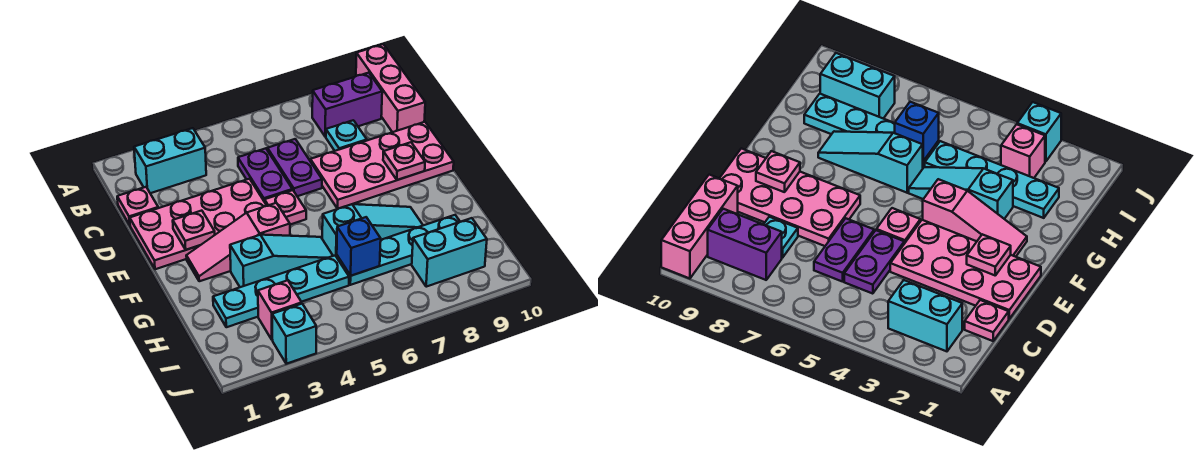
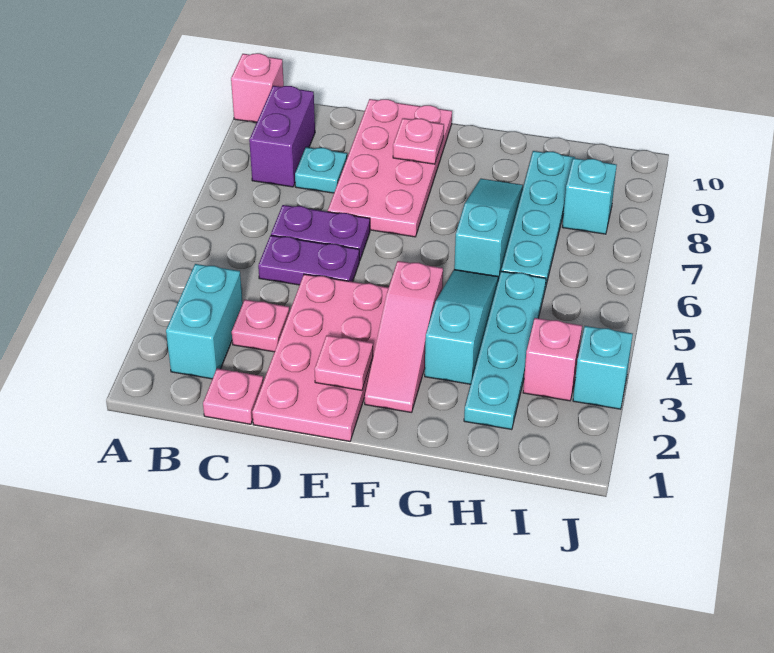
pink 1x3 brick [356,44,425,132] -> pink 1x1 brick [231,53,284,123]
pink 1x1 plate [265,190,306,225] -> pink 1x1 plate moved to [232,300,289,352]
blue 1x1 brick [337,217,381,276] -> none
cyan 1x2 brick [412,218,487,287] -> cyan 1x1 brick [563,158,617,234]

